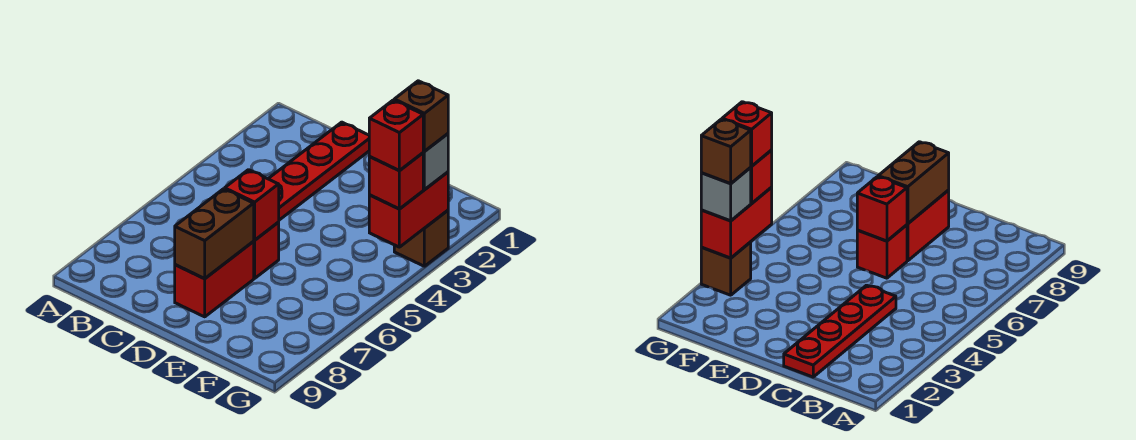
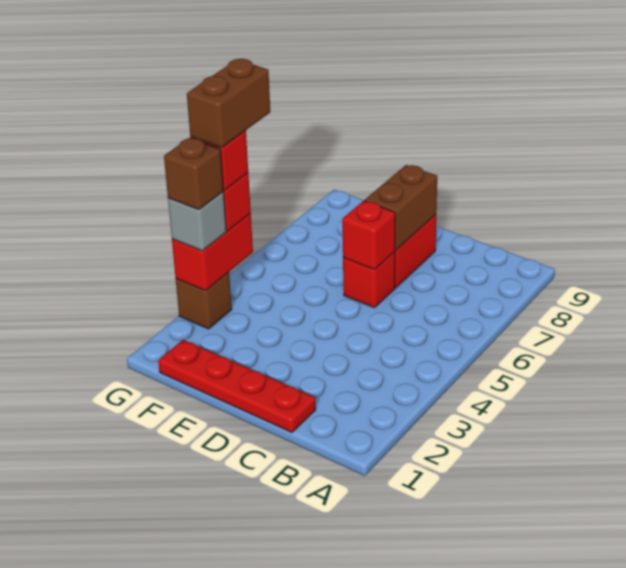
red 1x4 plate [268,122,369,220] -> red 1x4 plate turned to [158,340,316,432]
none -> brown 1x2 brick [187,59,270,148]

